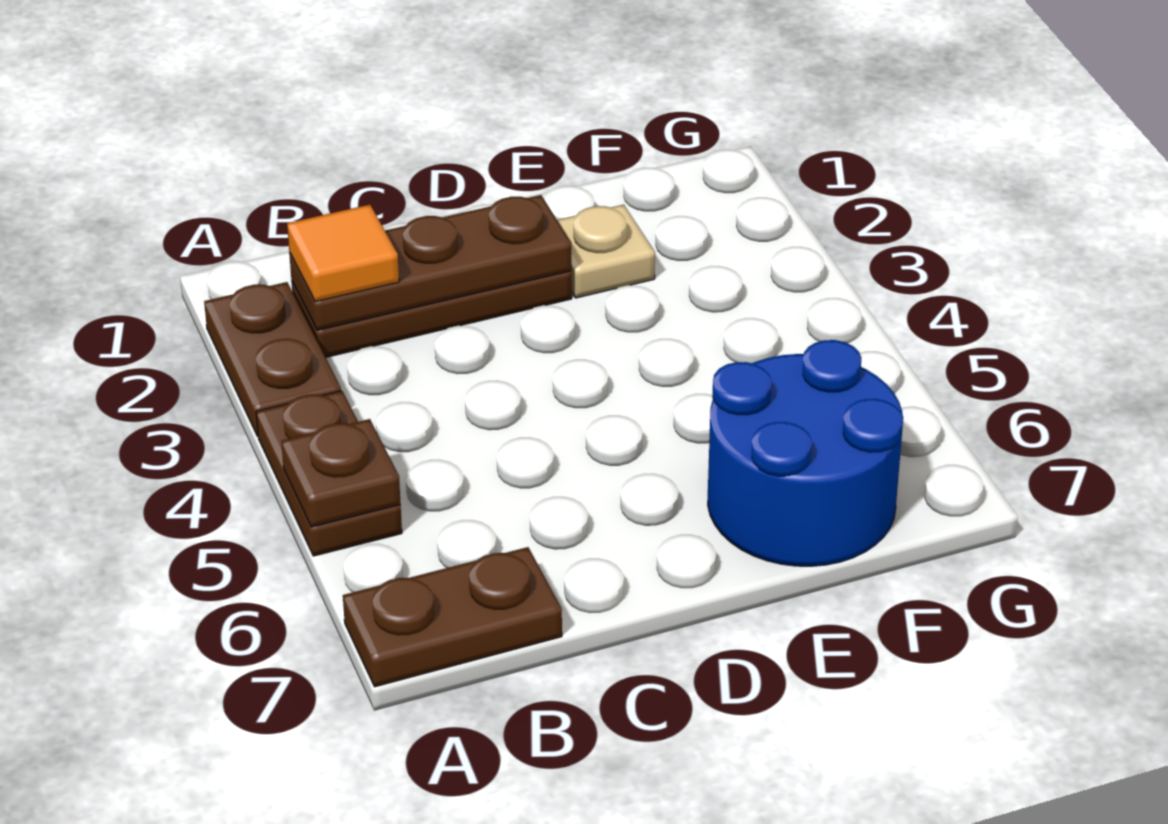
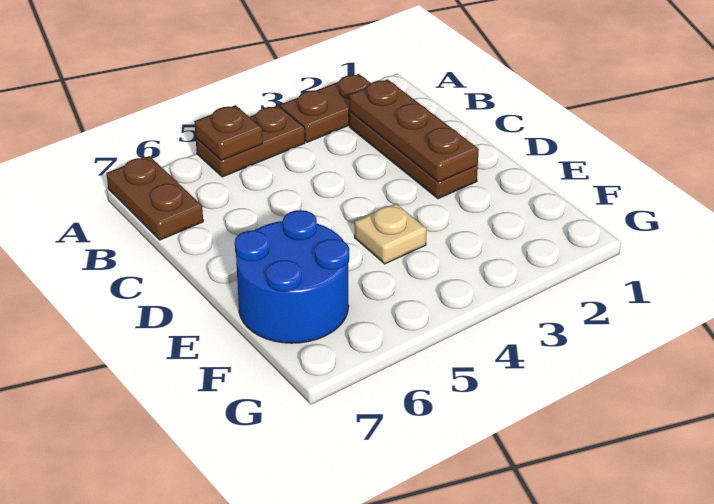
orange 1x1 tile [287,205,399,302] -> none
tan 1x1 plate [557,205,655,298] -> tan 1x1 plate moved to [355,203,427,264]

